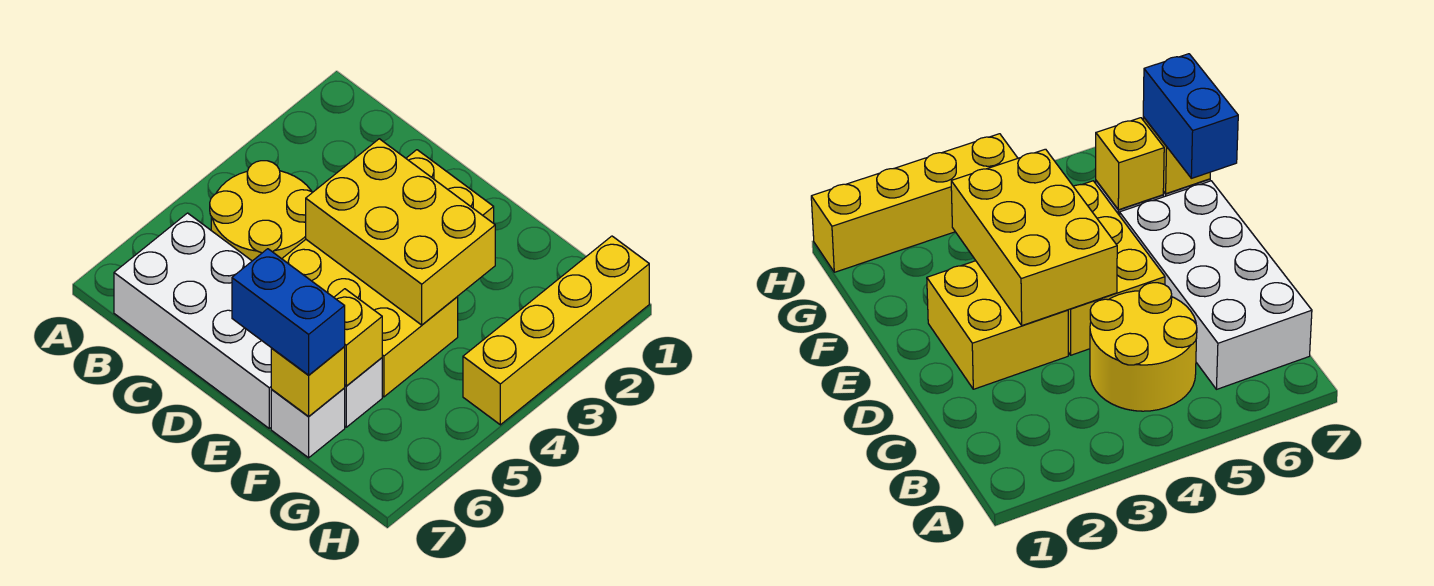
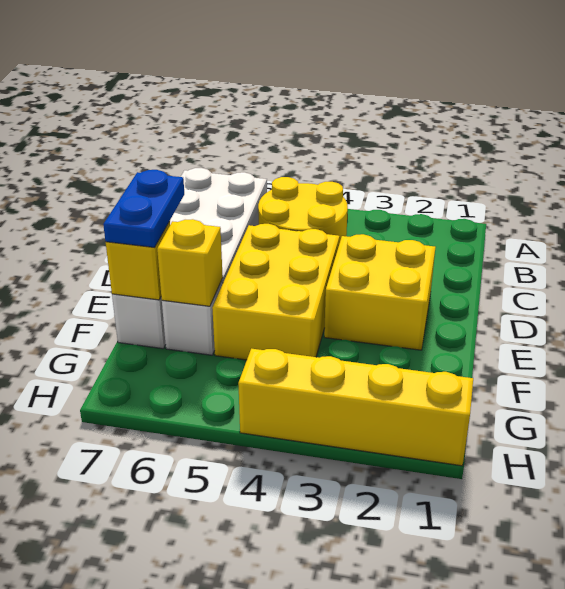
yellow 2x3 brick [306,139,495,325] -> none
blue 1x2 brick [232,249,345,375] -> blue 1x2 plate [103,170,184,247]

